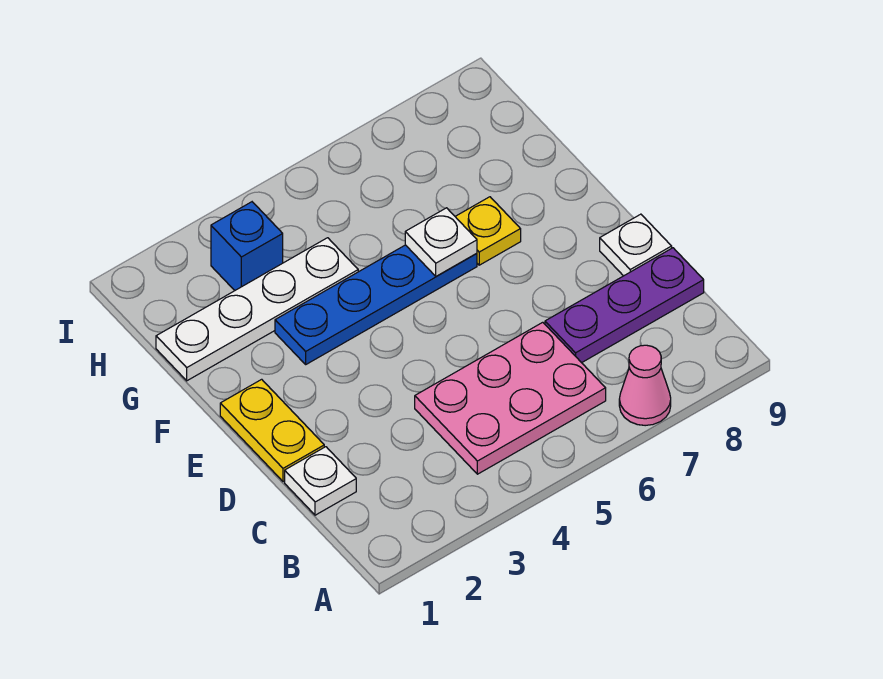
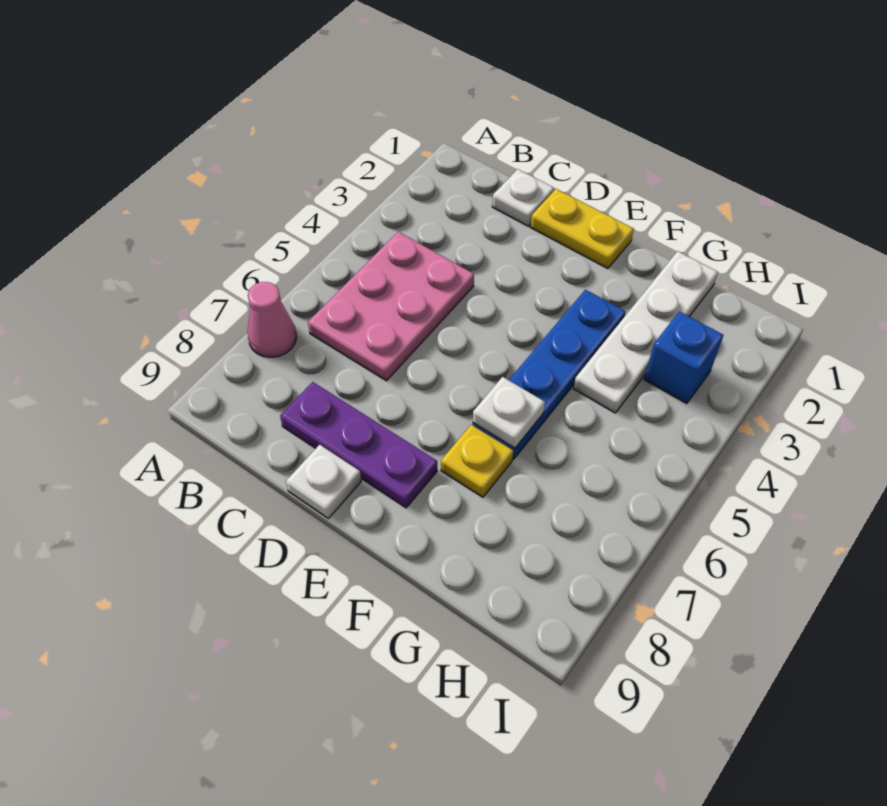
purple 1x3 plate [545,248,704,363] -> purple 1x3 plate turned to [280,382,437,508]

